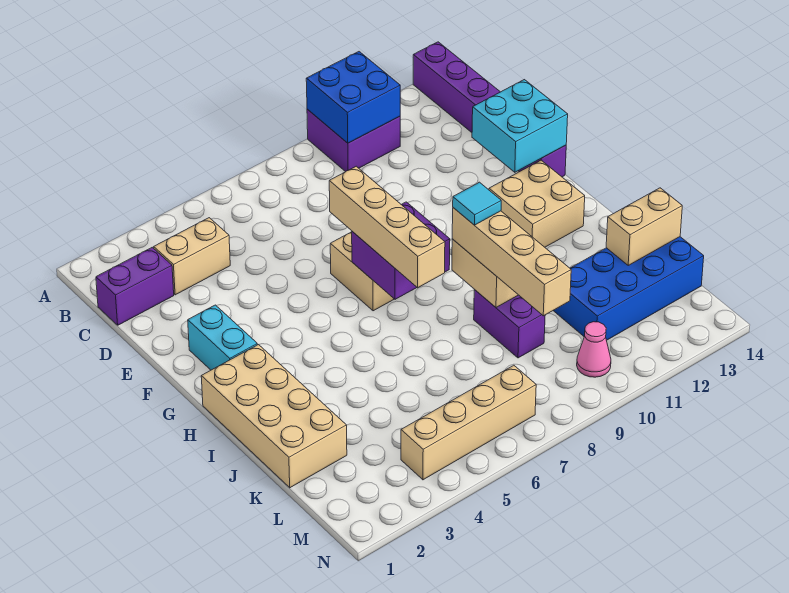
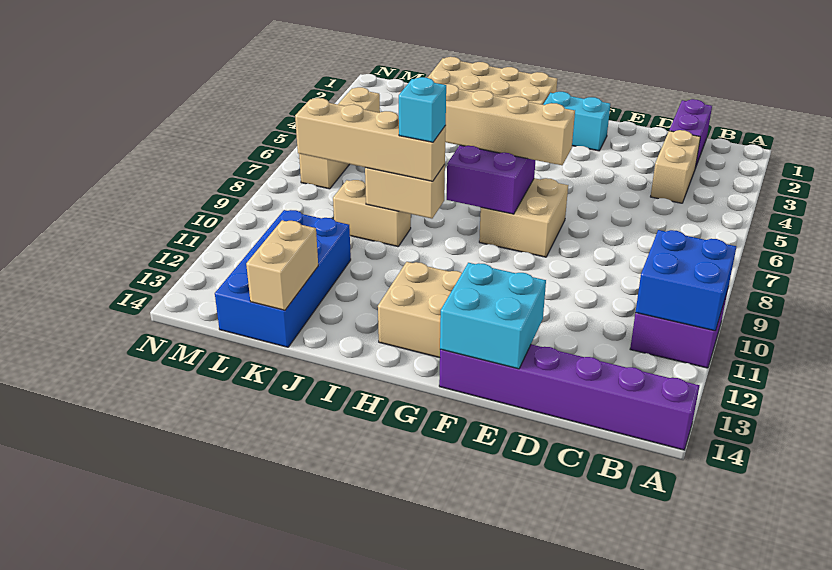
cyan 1x1 tile [453,182,501,225] -> cyan 1x1 brick [398,77,446,142]
purple 1x2 brick [474,290,545,358] -> tan 1x2 brick [333,180,411,247]
pink 1x1 cone [577,322,611,377] -> none

